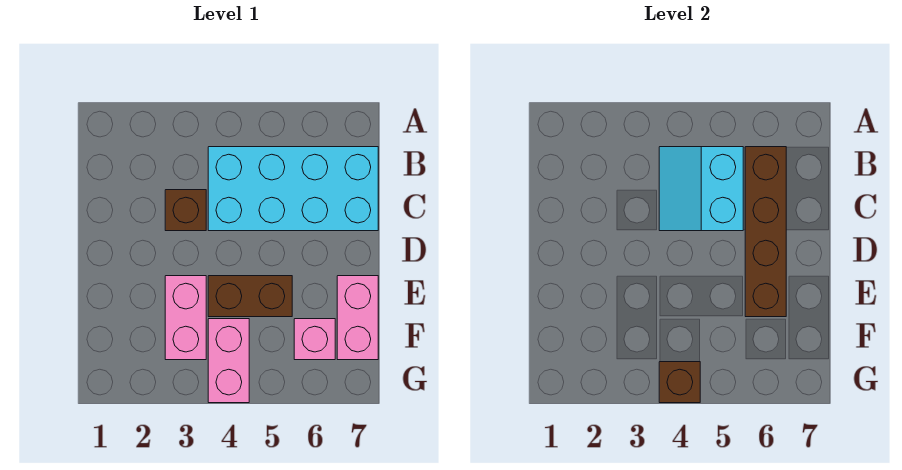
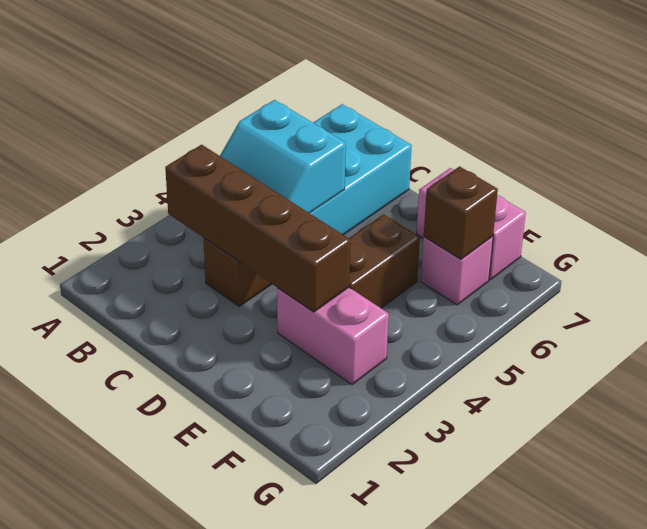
brown 1x4 brick [745,147,786,317] -> brown 1x4 brick moved to [165,145,351,312]
pink 1x2 brick [208,319,249,403] -> none
brown 1x1 brick [659,362,700,403] -> brown 1x1 brick moved to [424,166,498,259]

